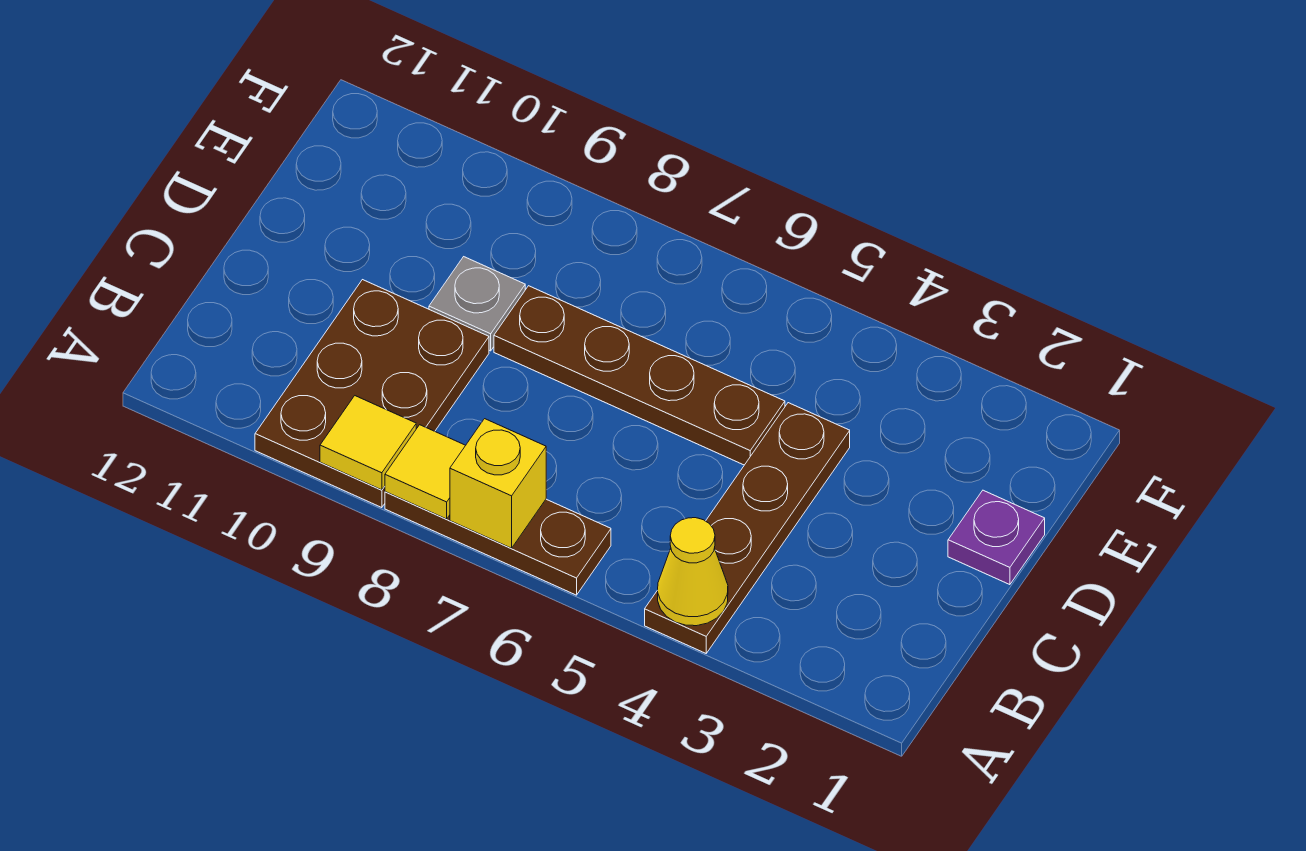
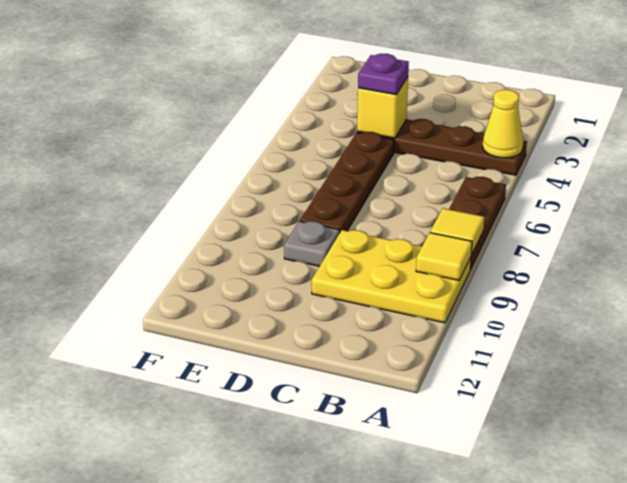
yellow 1x1 brick [450,419,546,548] -> yellow 1x1 brick moved to [357,77,408,138]
brown 2x3 plate [255,280,489,508] -> yellow 2x3 plate [312,230,471,323]
purple 1x1 plate [948,490,1045,585] -> purple 1x1 plate moved to [358,54,409,95]

